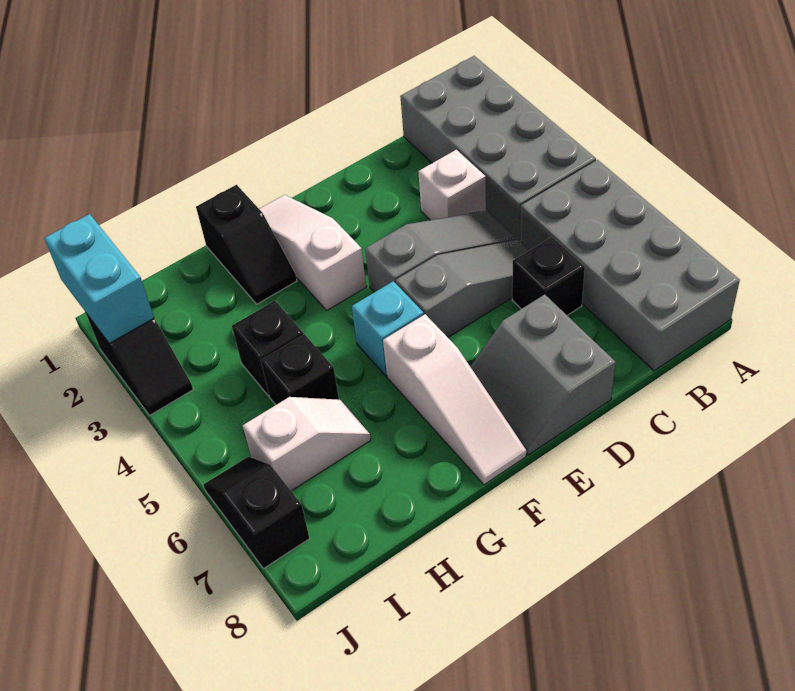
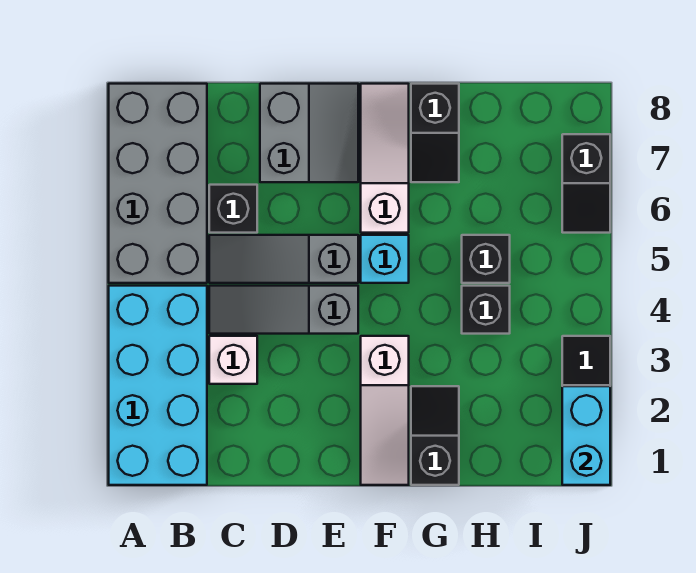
grey 2x4 brick [400,56,596,241] -> cyan 2x4 brick [109,286,207,485]
none -> black 1x2 slope [411,84,459,182]
white 1x2 slope [243,397,371,491] -> none

